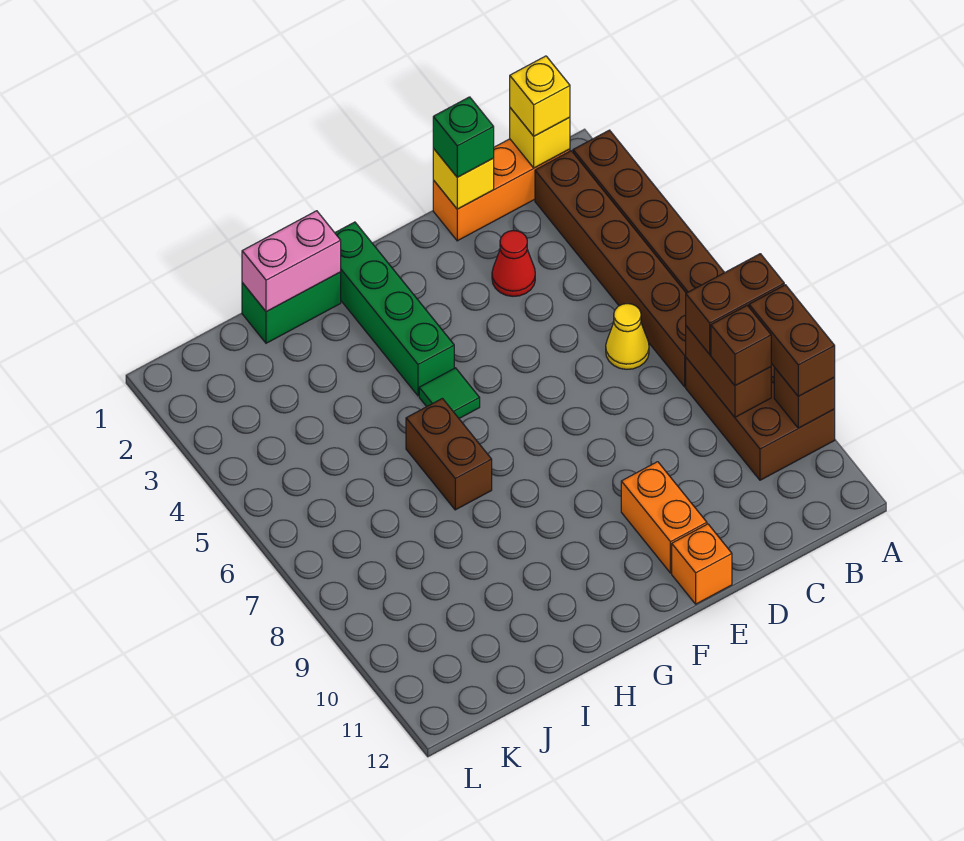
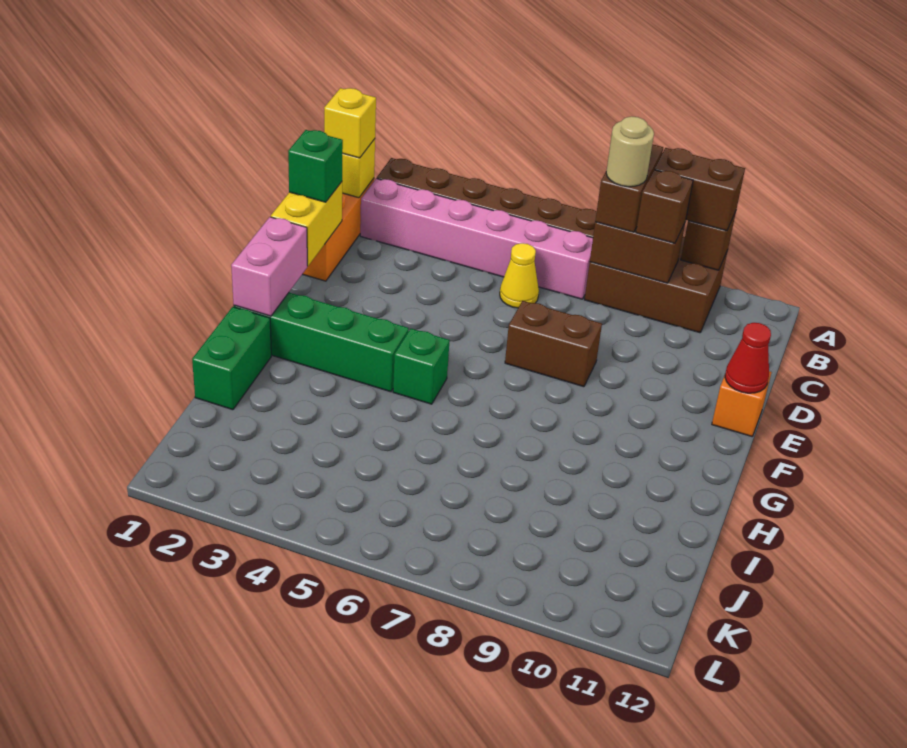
brown 1x6 brick [535,151,686,387] -> pink 1x6 brick [360,178,593,299]
none -> tan 1x1 round brick [606,116,654,187]
yellow 1x1 brick [433,148,494,209] -> yellow 1x2 brick [271,182,342,266]
red 1x1 cone [492,231,535,296] -> red 1x1 cone moved to [725,323,771,393]
orange 1x2 brick [621,462,707,573] -> none
green 1x1 tile [419,368,480,418] -> green 1x1 brick [393,329,450,404]
pink 1x2 brick [242,211,341,312] -> pink 1x2 brick moved to [231,217,307,316]
brown 1x2 brick [406,398,492,510] -> brown 1x2 brick moved to [505,301,602,387]

